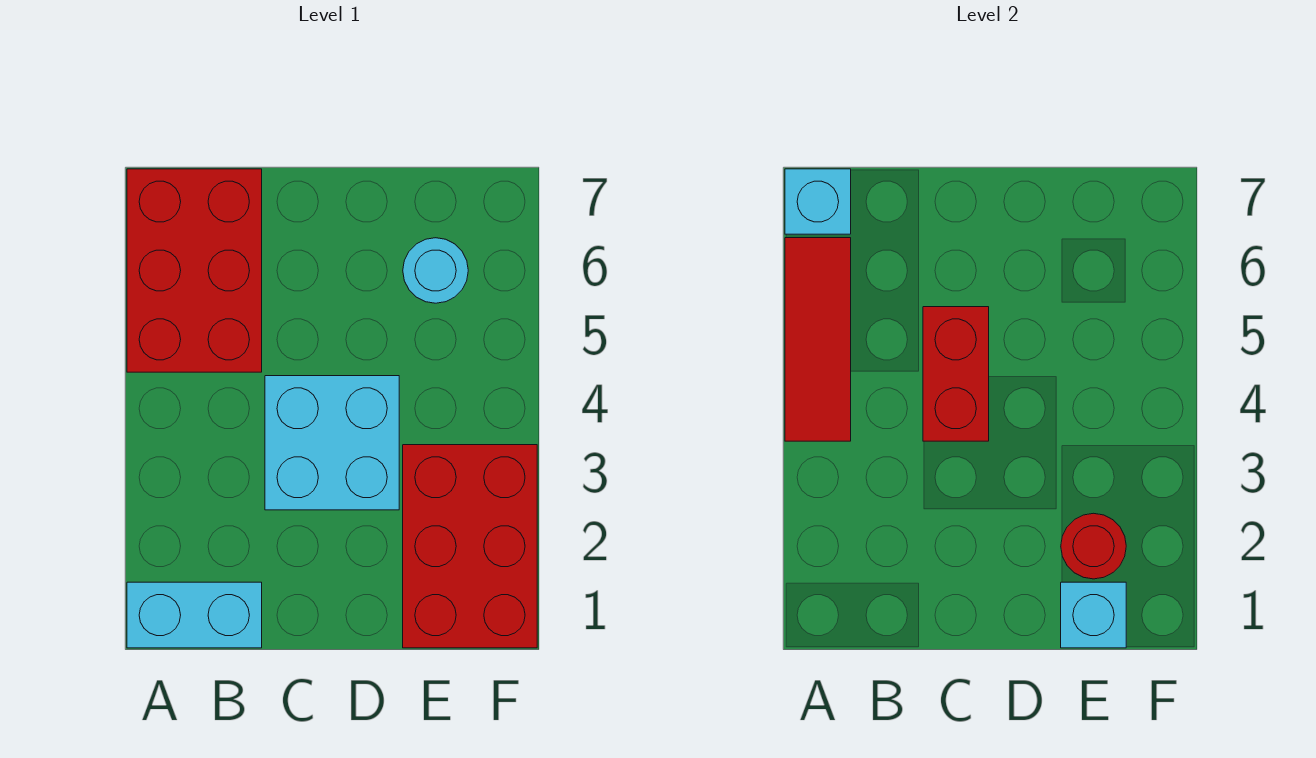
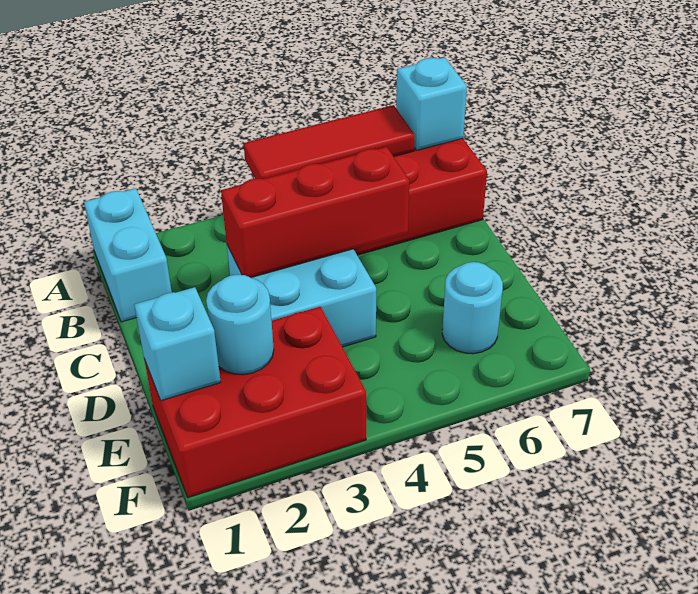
red 1x2 brick [923,307,989,441] -> red 1x3 brick [221,147,409,278]
red 1x1 round brick [1061,513,1126,579] -> cyan 1x1 round brick [206,274,274,375]

